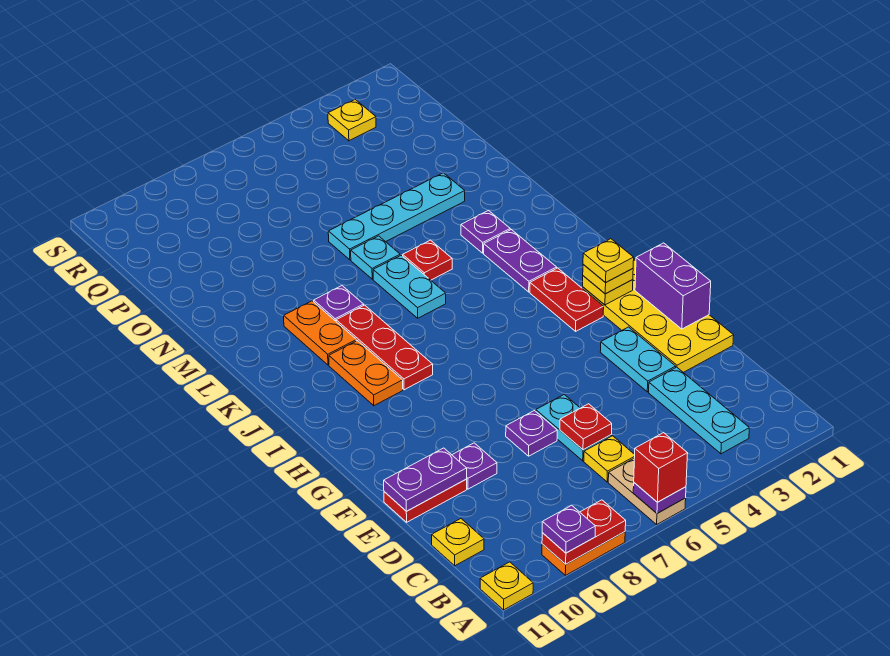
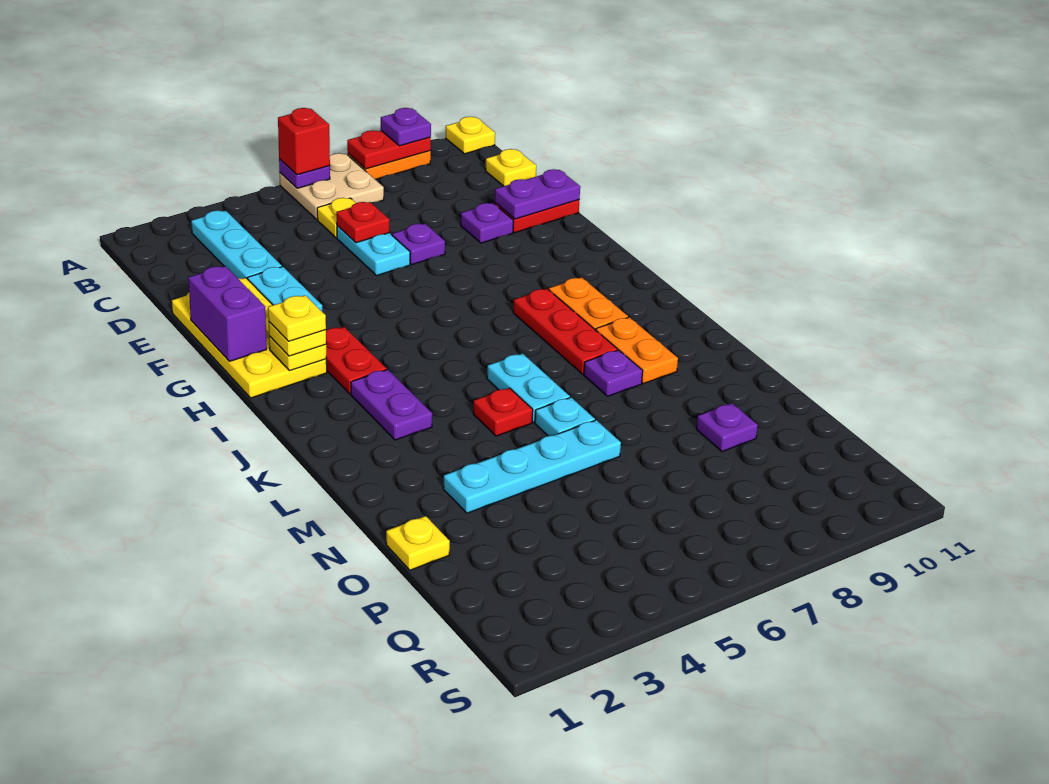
tan 1x2 plate [608,459,686,524] -> tan 2x2 plate [280,153,384,220]
purple 1x1 plate [461,210,510,253] -> purple 1x1 plate moved to [696,403,758,452]
yellow 1x1 plate [328,100,376,141] -> yellow 1x1 plate moved to [386,516,450,570]

